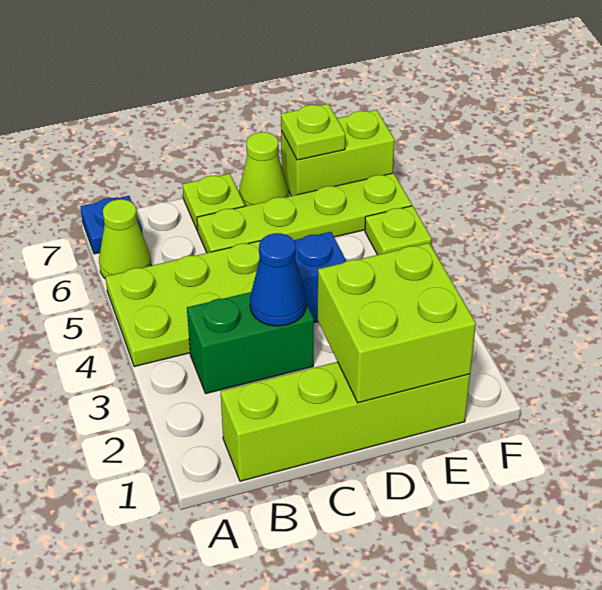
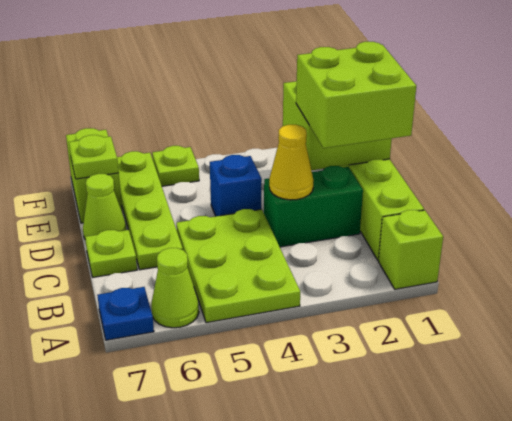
none -> lime 1x1 brick [378,210,443,289]
green 1x2 brick [187,292,314,393] -> green 1x2 brick turned to [264,166,363,247]
none -> lime 2x2 brick [296,42,416,148]
blue 1x1 cone [250,233,306,326] -> yellow 1x1 cone [269,125,314,200]

